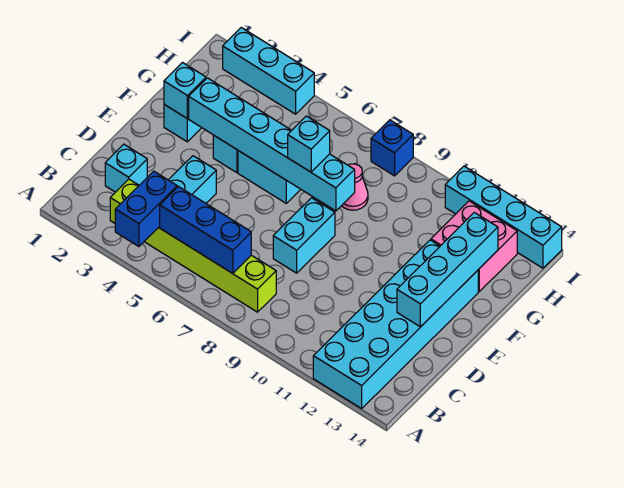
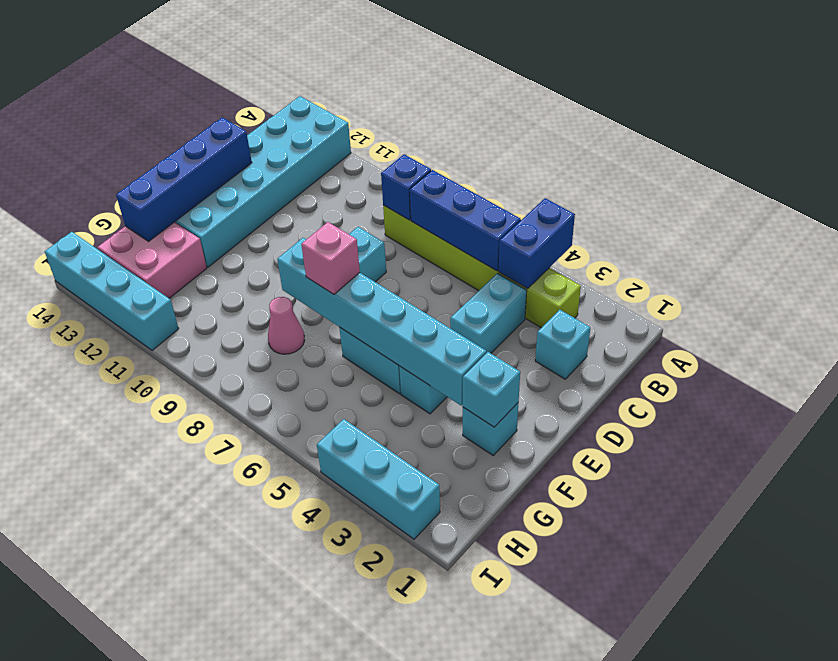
cyan 1x4 brick [397,212,498,327] -> blue 1x4 brick [116,117,252,241]
cyan 1x1 brick [288,116,330,172] -> pink 1x1 brick [301,222,360,294]
blue 1x1 brick [371,120,413,176] -> blue 1x1 brick moved to [381,154,431,220]

